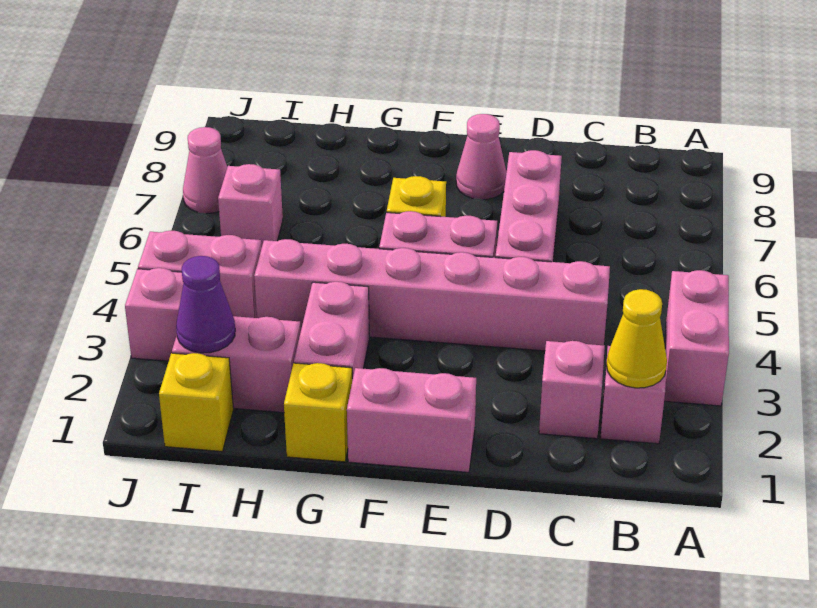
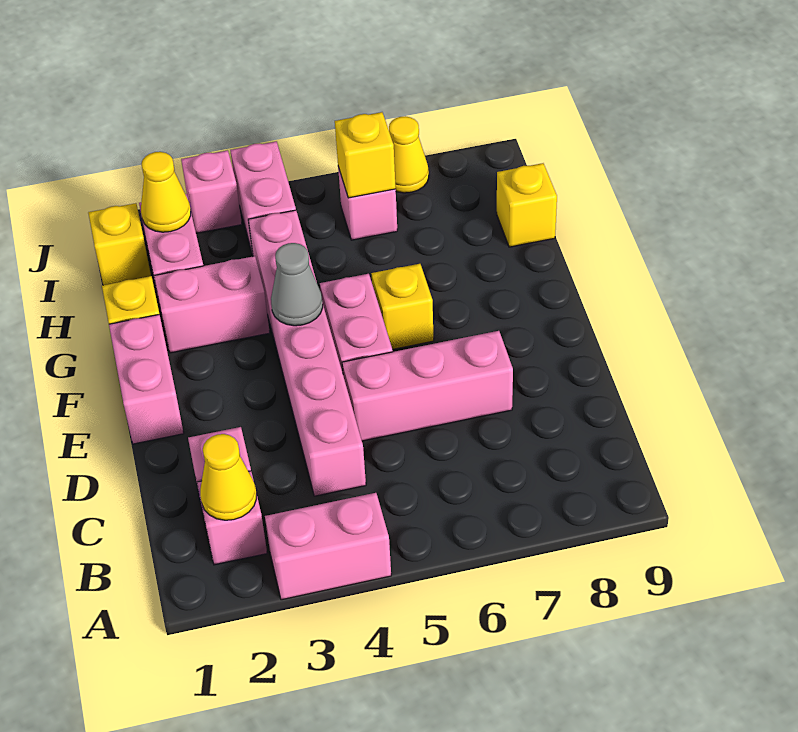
pink 1x1 cone [456,114,507,199] -> none
none -> grey 1x1 cone [271,243,323,326]
none -> yellow 1x1 brick [497,163,557,247]
purple 1x1 cone [176,256,235,353] -> yellow 1x1 cone [141,152,191,232]
none -> yellow 1x1 brick [335,112,396,198]
pink 1x1 cone [183,127,227,213] -> yellow 1x1 cone [389,116,429,193]

